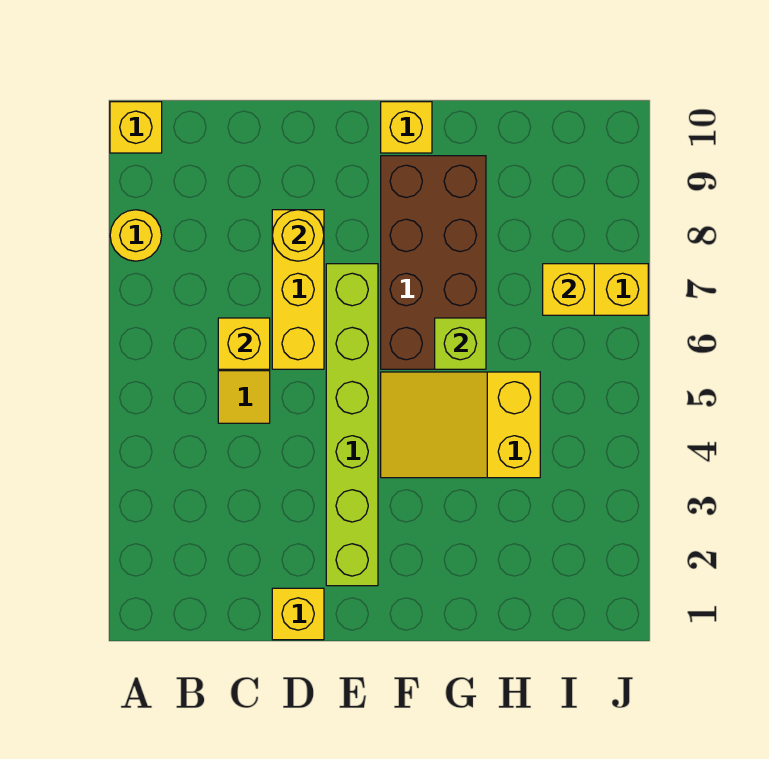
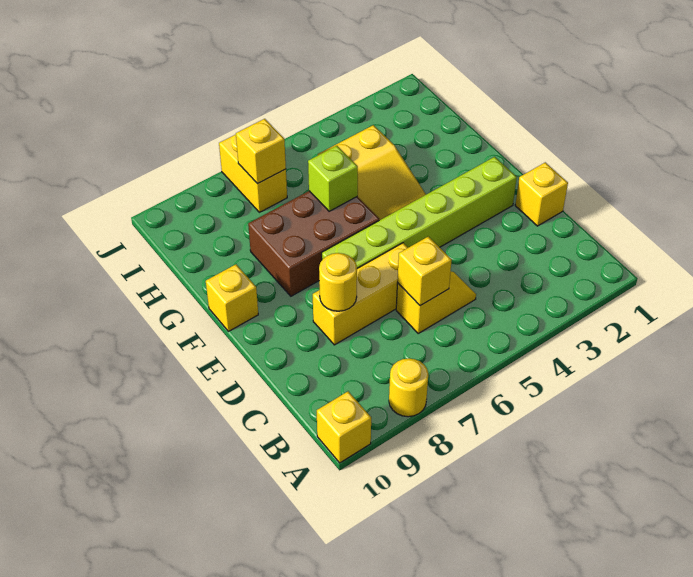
brown 2x4 brick [381,156,486,369] -> brown 2x3 brick [248,191,379,296]

